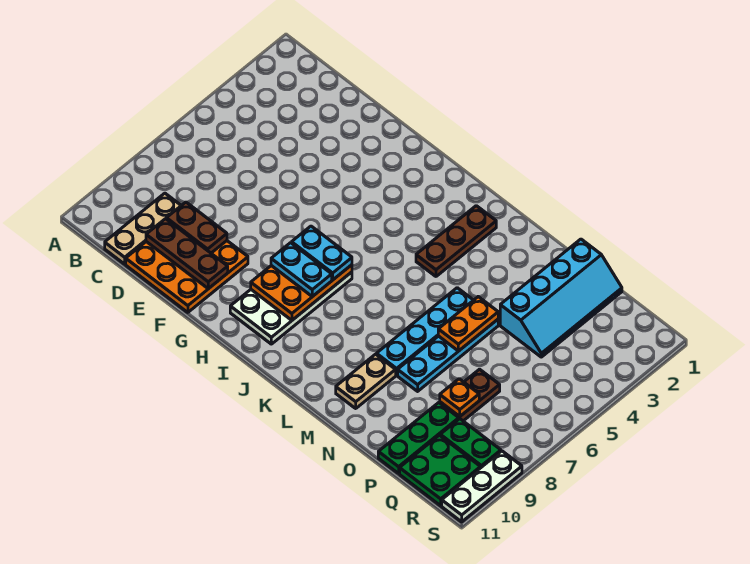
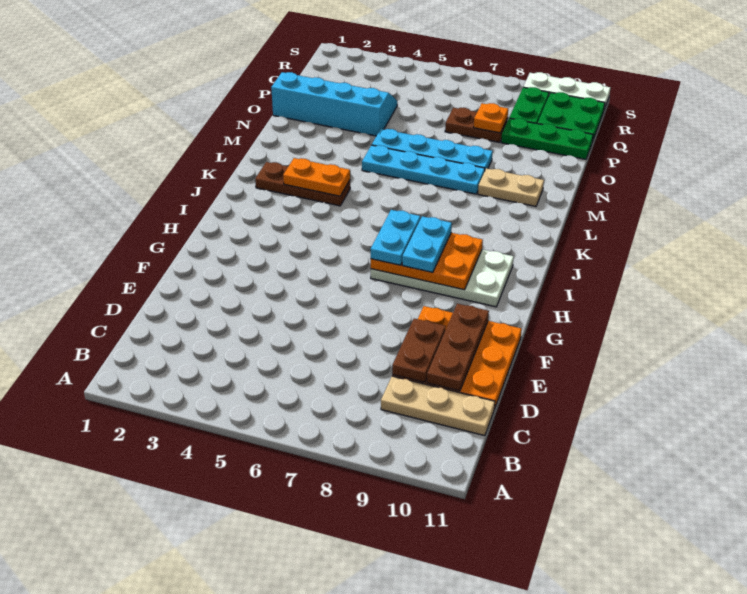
orange 1x2 plate [438,297,498,351] -> orange 1x2 plate moved to [283,158,350,196]

